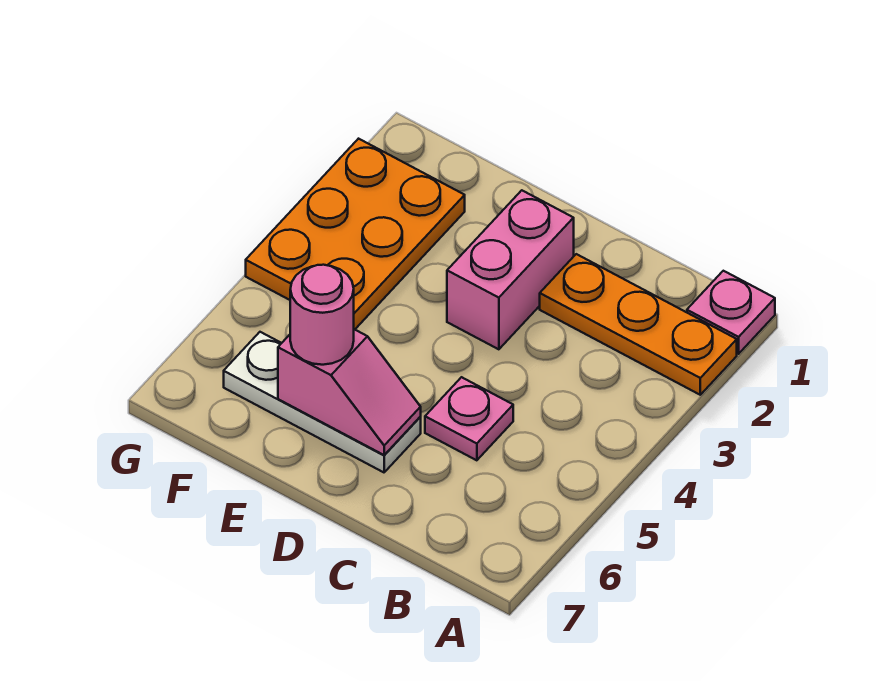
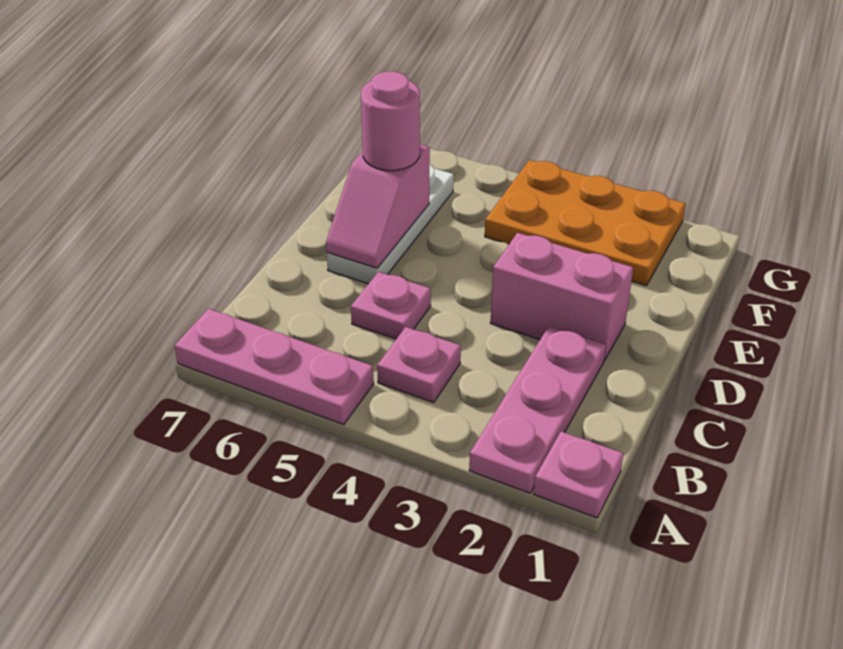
orange 1x3 plate [540,254,737,395] -> pink 1x3 plate [469,326,606,493]
none -> pink 1x3 plate [175,309,374,425]
none -> pink 1x1 plate [377,327,461,402]

